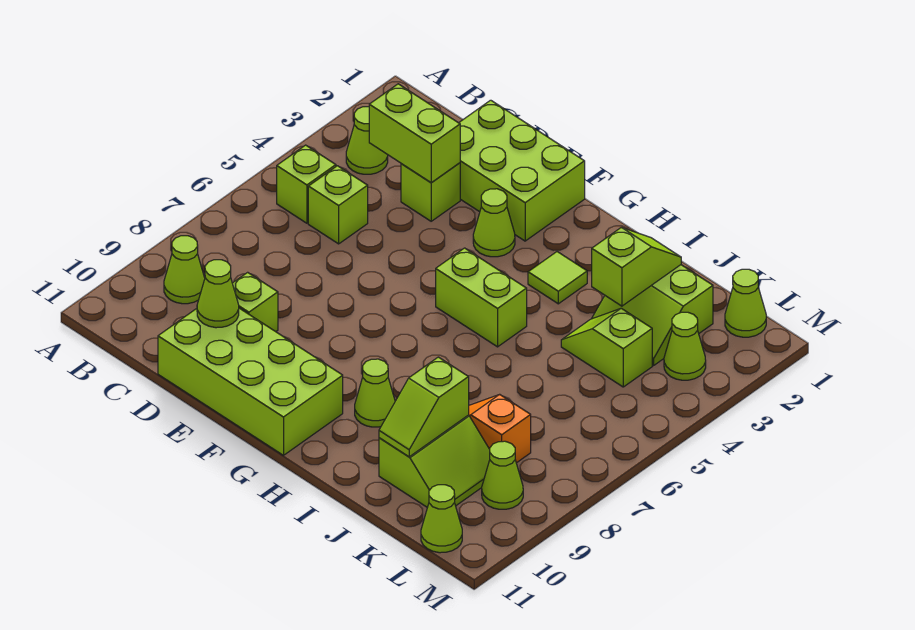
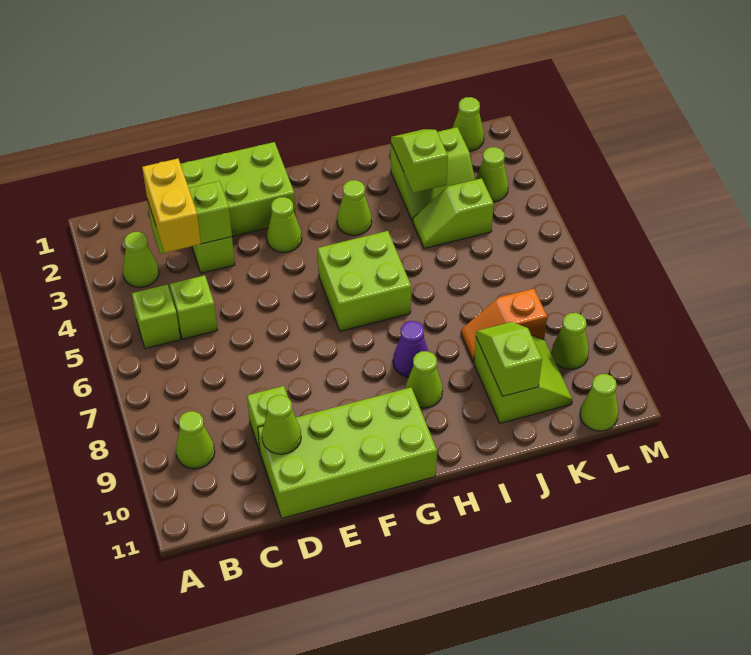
none -> yellow 1x2 brick [142,159,201,253]
lime 1x2 brick [436,248,527,347] -> lime 2x2 brick [318,231,411,331]
lime 1x1 tile [528,252,587,304] -> lime 1x1 cone [337,180,372,235]
none -> purple 1x1 cone [393,321,428,377]
lime 1x2 slope [379,357,469,457] -> lime 1x2 slope turned to [476,322,542,396]

